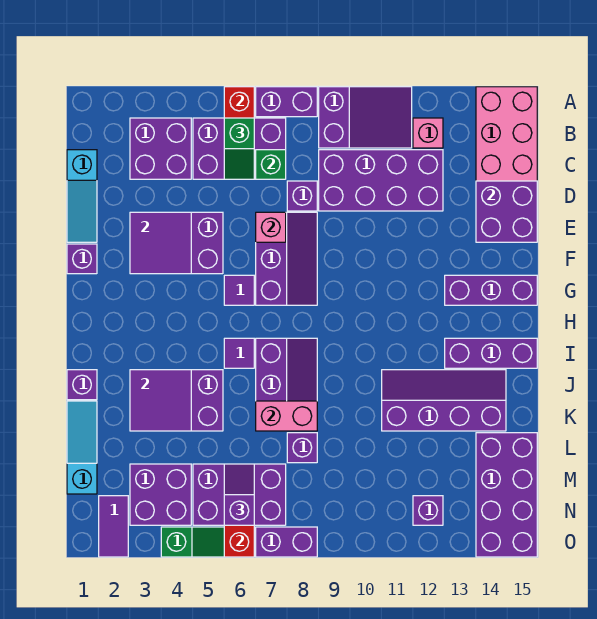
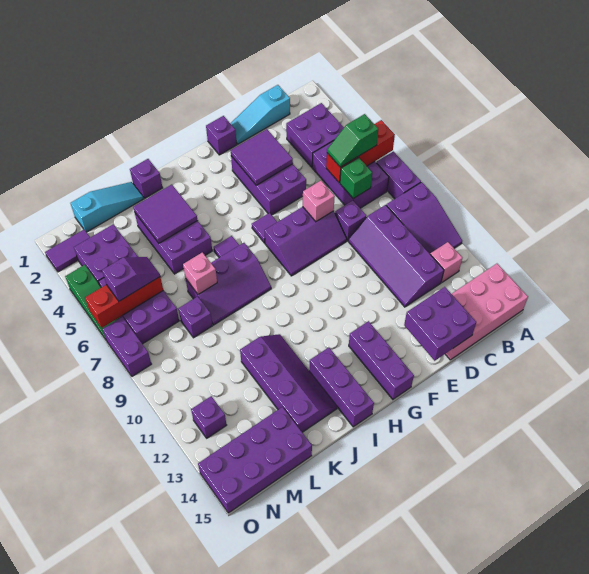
purple 2x4 brick [319,150,443,211] -> purple 2x4 slope [348,205,444,307]
pink 1x2 brick [256,401,317,431] -> pink 1x1 brick [183,252,217,294]

